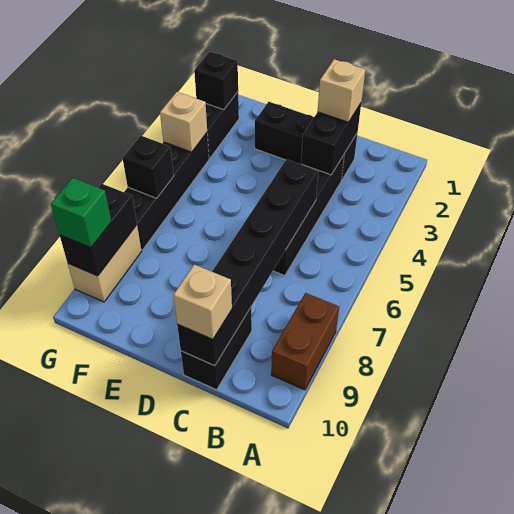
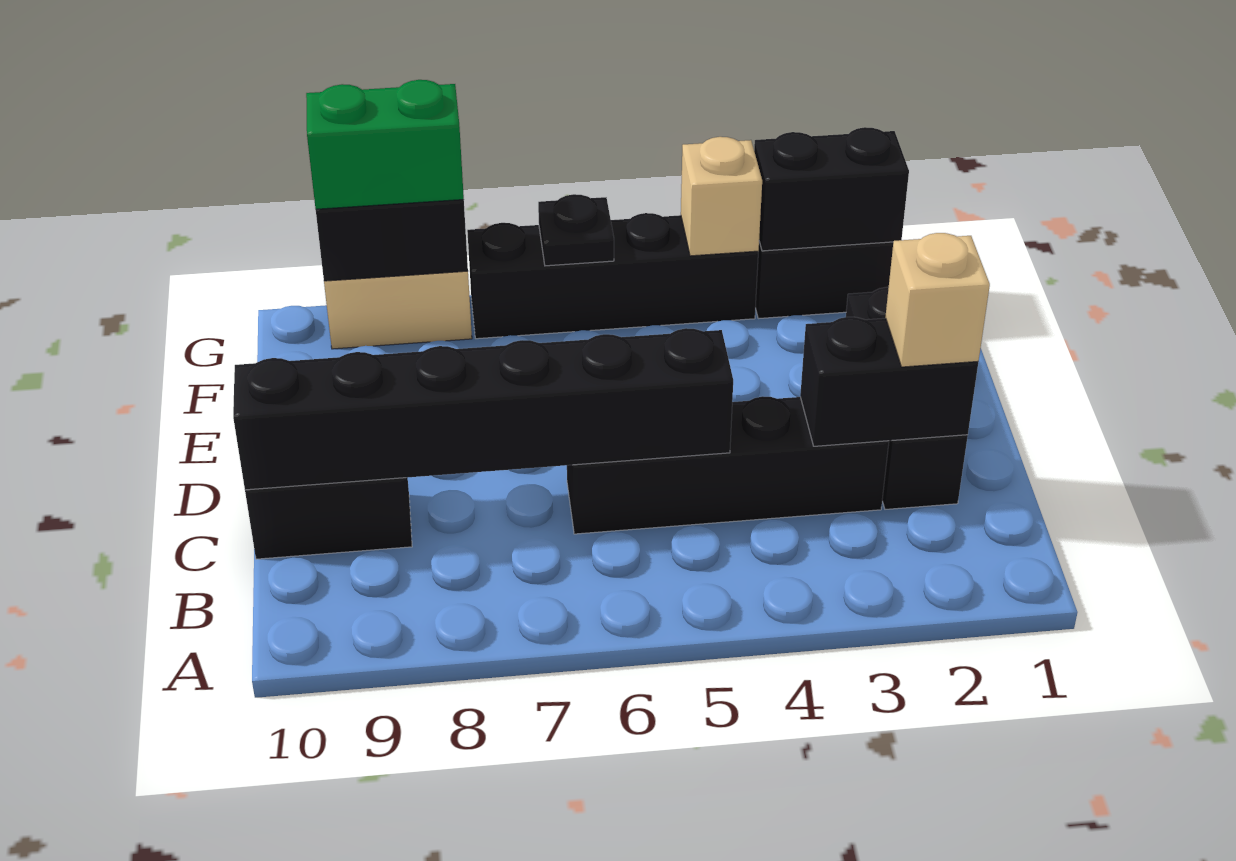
brown 1x2 brick [271,293,339,390] -> none
tan 1x1 brick [173,265,232,339] -> none
black 1x1 brick [194,52,238,110] -> black 1x2 brick [754,127,909,251]
black 1x1 brick [123,136,174,198] -> black 1x1 plate [538,194,614,266]
green 1x1 brick [51,178,112,248] -> green 1x2 brick [306,80,464,209]

